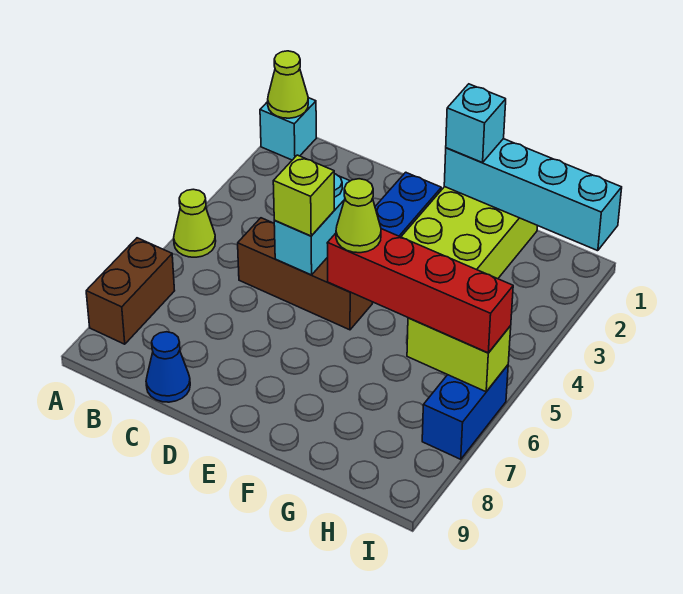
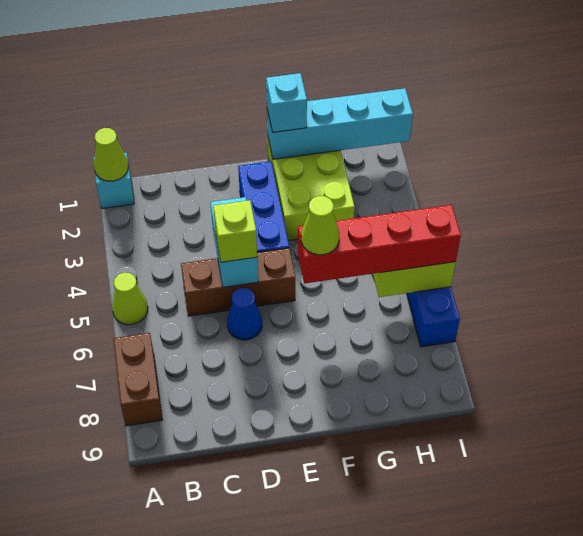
blue 1x1 cone [146,332,190,402] -> blue 1x1 cone moved to [227,288,262,340]

